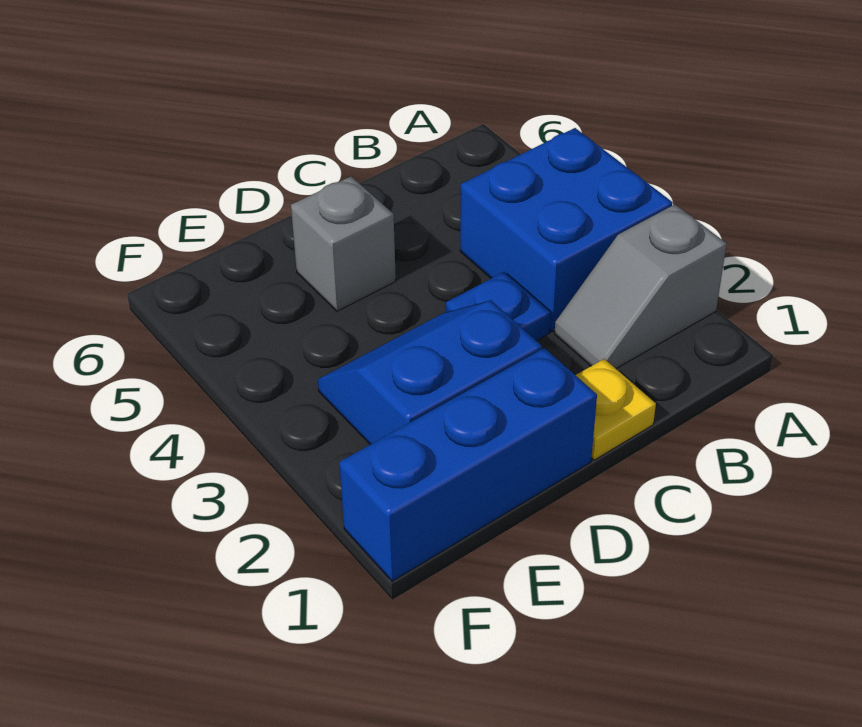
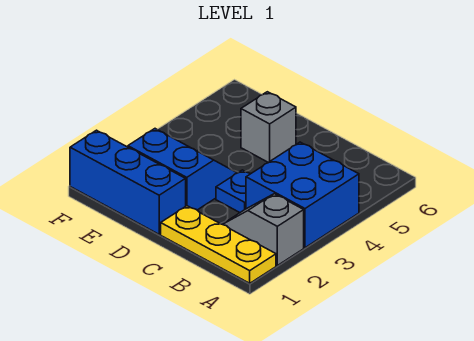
yellow 1x1 plate [576,359,656,460] -> yellow 1x3 plate [161,206,276,283]

